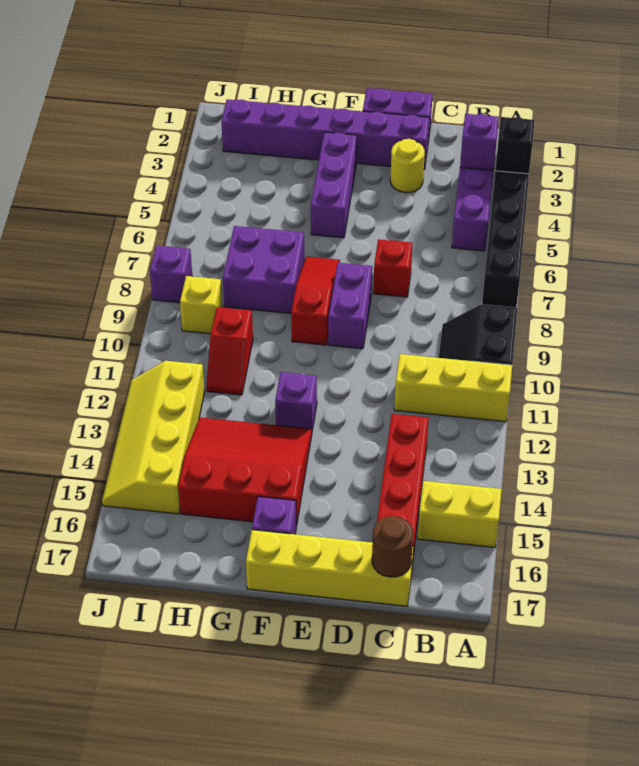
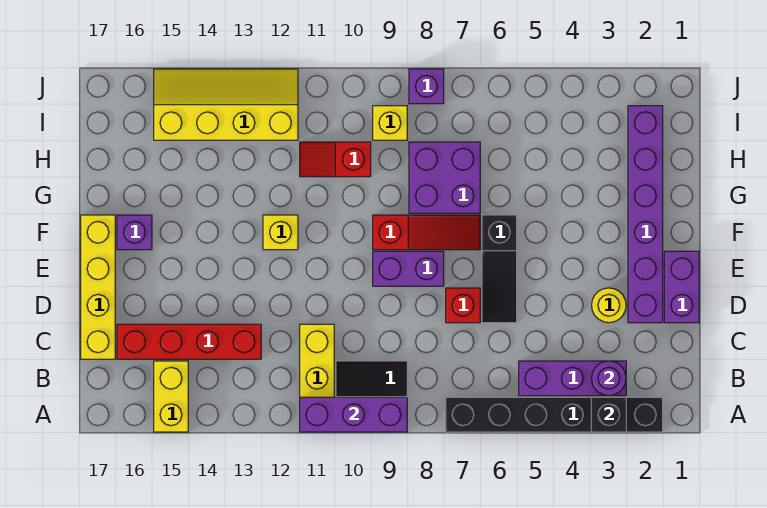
purple 1x1 brick [460,114,499,171] -> purple 1x1 round brick [592,361,626,396]
brown 1x1 round brick [372,516,413,577] -> none
none -> black 1x3 slope [482,215,517,323]
purple 1x3 brick [311,132,357,238] -> purple 1x3 brick moved to [300,397,407,432]
purple 1x1 brick [275,372,317,430] -> yellow 1x1 brick [263,215,298,250]
red 3x3 slope [178,417,312,526] -> none

